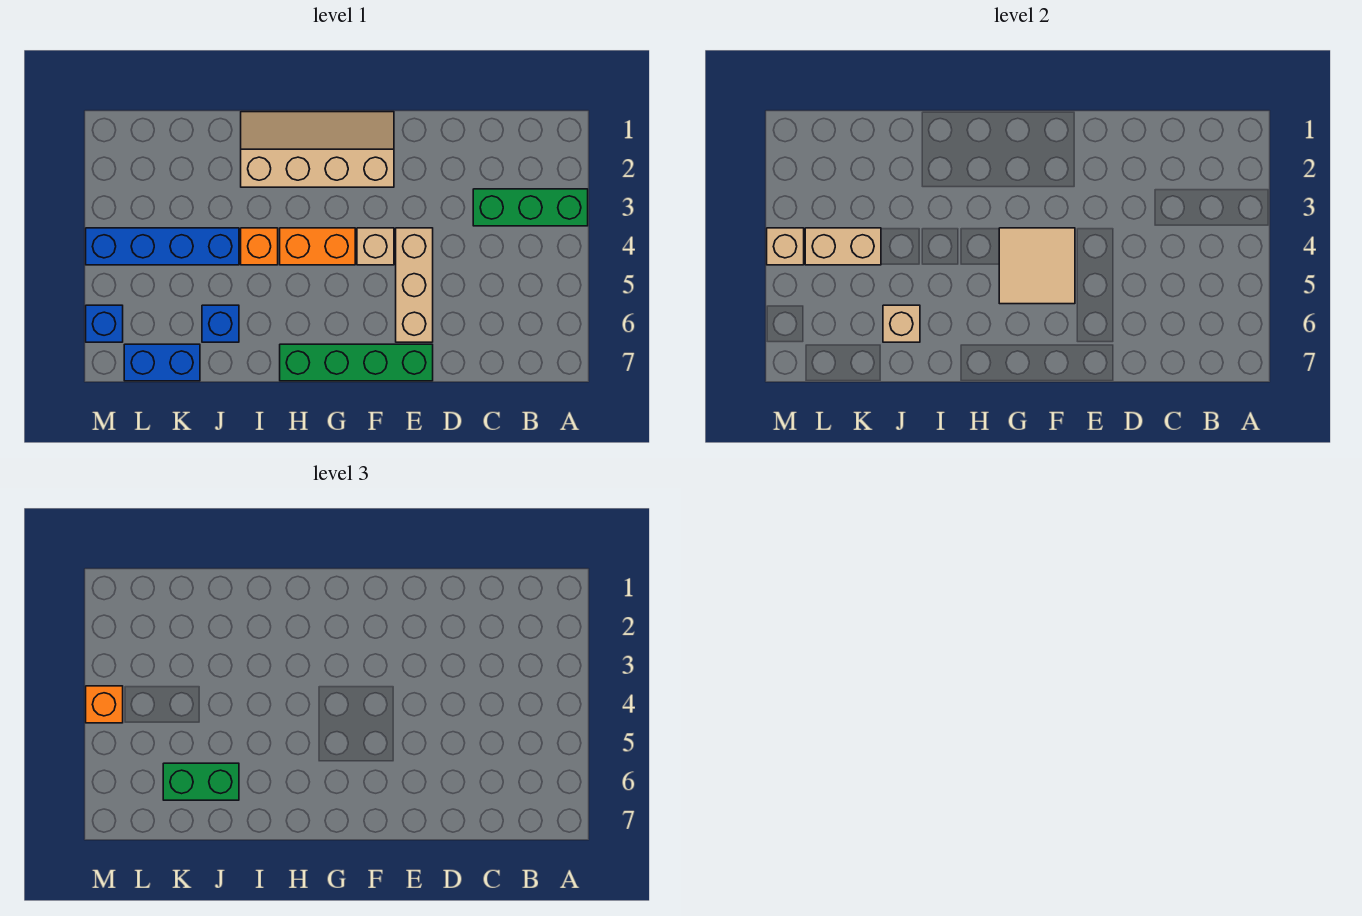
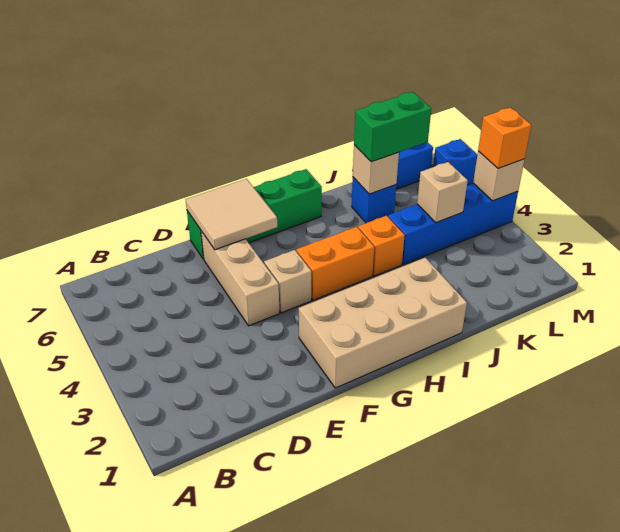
green 1x3 brick [473,189,588,226] -> none
tan 2x4 slope [241,112,394,187] -> tan 2x4 brick [299,258,467,388]
tan 2x2 tile [999,228,1075,304] -> tan 2x2 tile moved to [186,179,277,250]
tan 1x2 brick [805,228,881,265] -> tan 1x1 brick [417,162,468,223]

